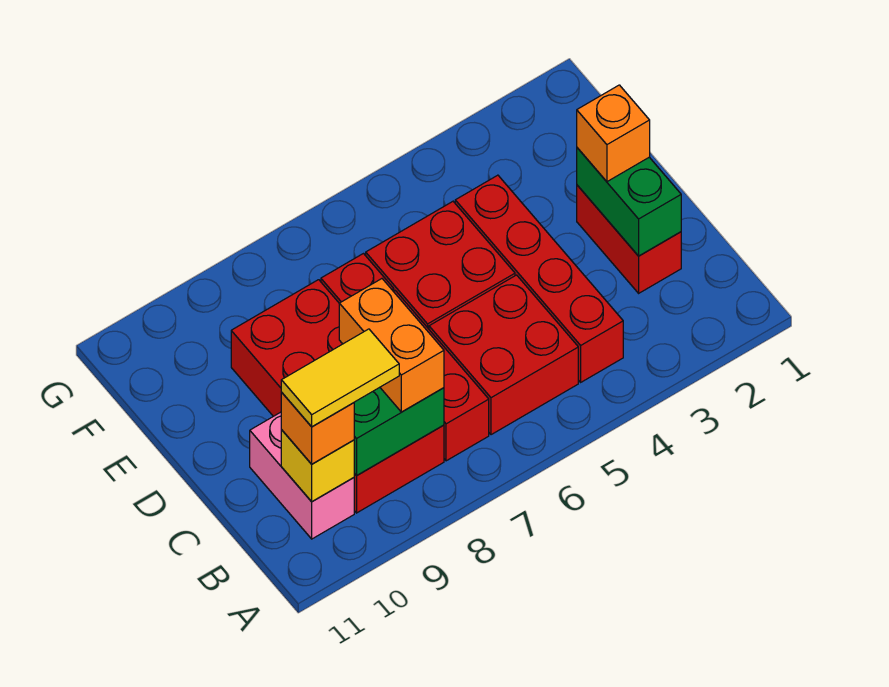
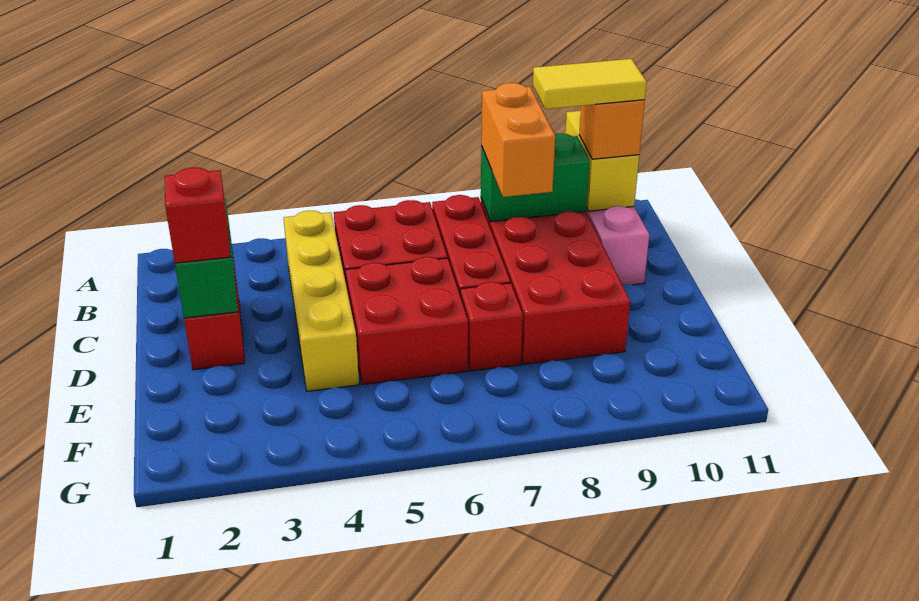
red 1x4 brick [455,175,623,382] -> yellow 1x4 brick [284,211,359,391]
yellow 1x1 brick [281,430,354,502] -> yellow 1x2 brick [565,111,639,211]
orange 1x1 brick [577,85,650,182] -> red 1x1 brick [165,167,231,263]

